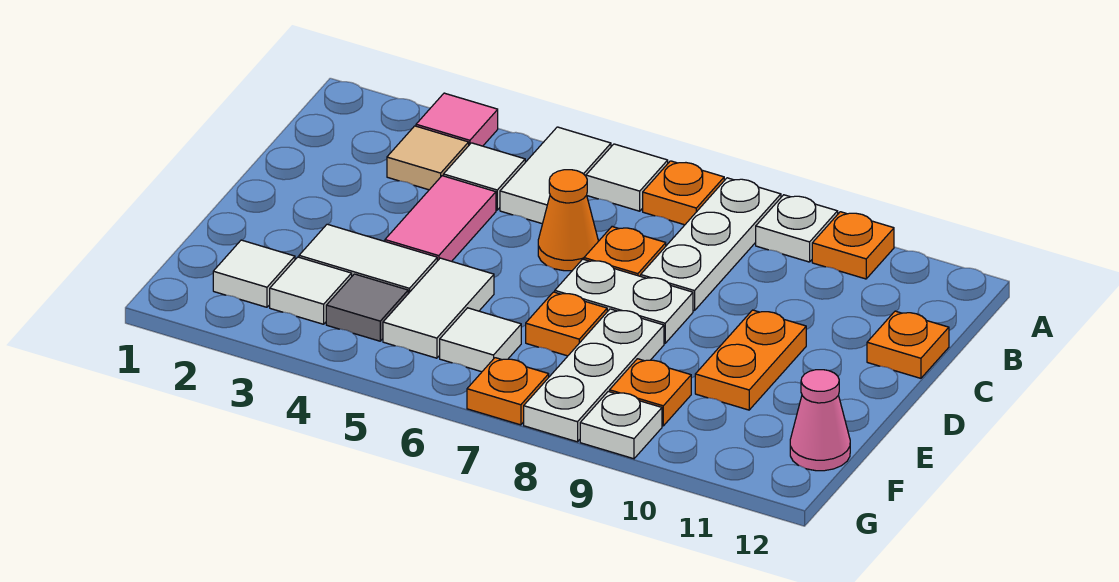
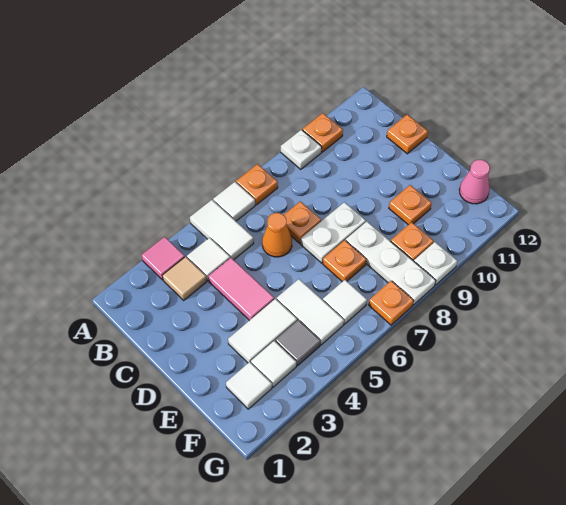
white 1x3 plate [641,178,781,311] -> none
orange 1x2 plate [695,310,806,410] -> orange 1x1 plate [389,185,432,225]

